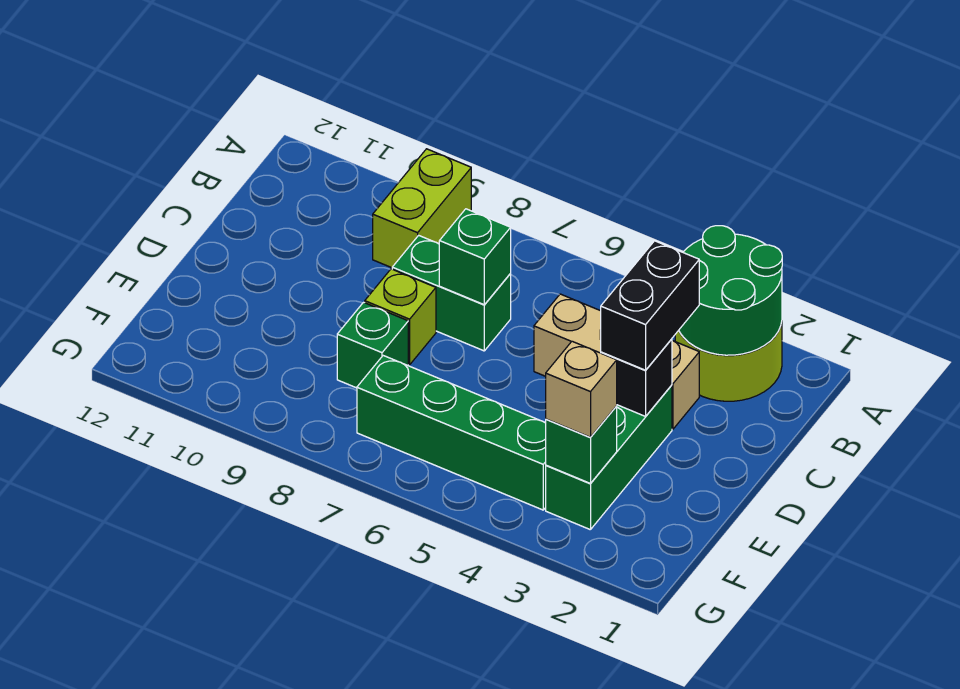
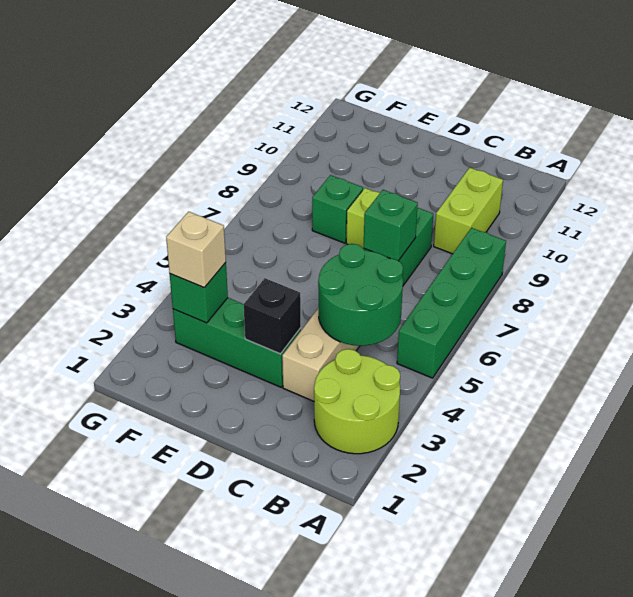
green 2x2 round brick [679,226,782,355] -> green 2x2 round brick moved to [318,244,403,346]
lime 1x2 brick [373,149,471,268] -> lime 1x2 brick turned to [434,167,503,254]
black 1x2 brick [600,241,699,370] -> none
green 1x4 brick [357,356,546,510] -> green 1x4 brick moved to [397,228,506,378]

